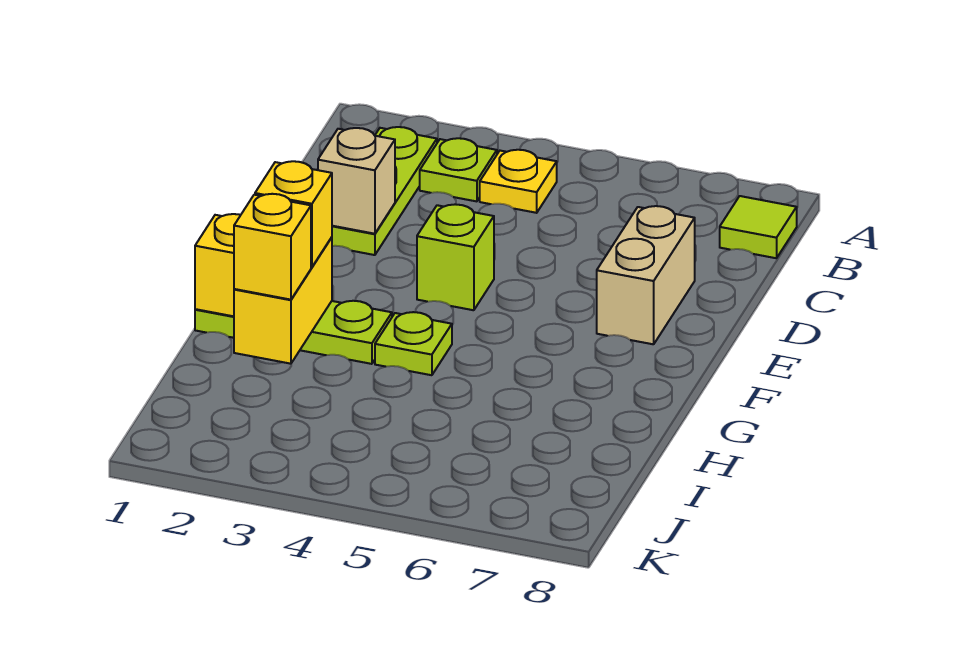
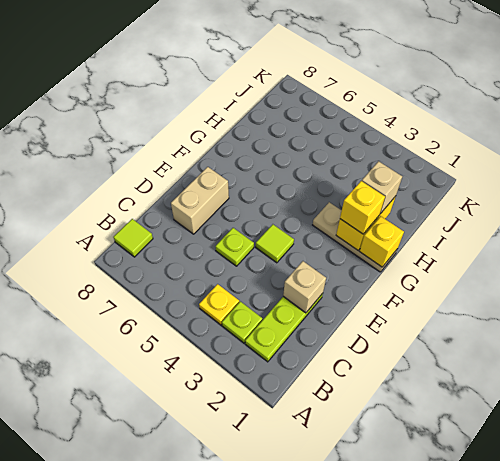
lime 1x1 brick [417,204,494,310] -> lime 1x1 tile [256,224,294,263]
lime 1x3 plate [195,301,392,364] -> tan 1x3 plate [313,202,397,272]
lime 1x1 plate [375,312,452,375] -> lime 1x1 plate moved to [215,228,254,266]
yellow 1x1 brick [234,194,311,300] -> tan 1x1 brick [362,161,402,214]

